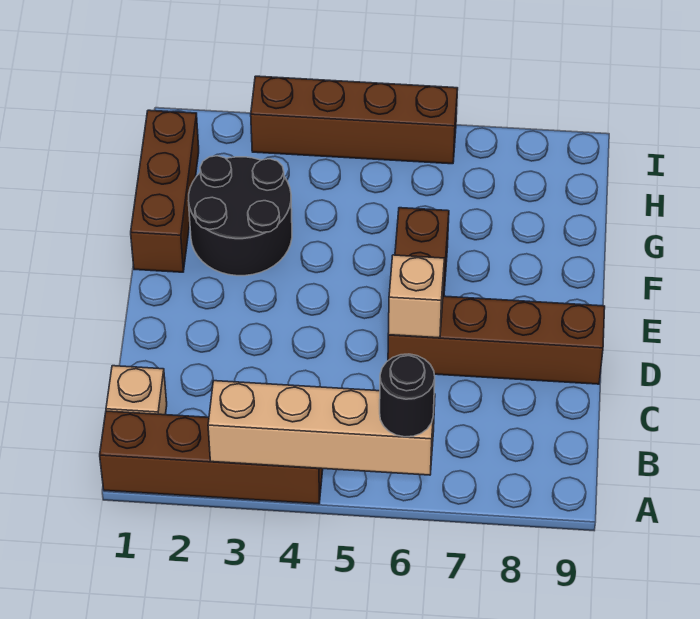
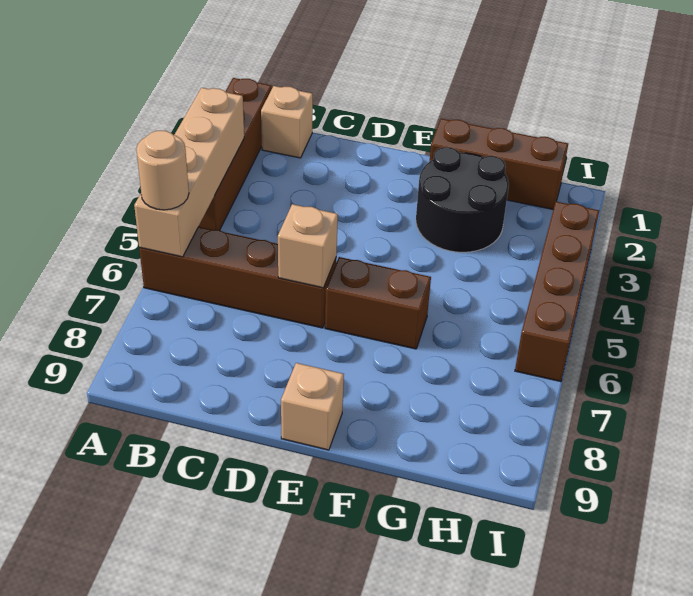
black 1x1 round brick [380,354,435,437] -> tan 1x1 round brick [136,131,189,210]
brown 1x4 brick [388,296,605,384] -> brown 1x4 brick turned to [139,227,336,328]
none -> tan 1x1 brick [281,363,344,450]

